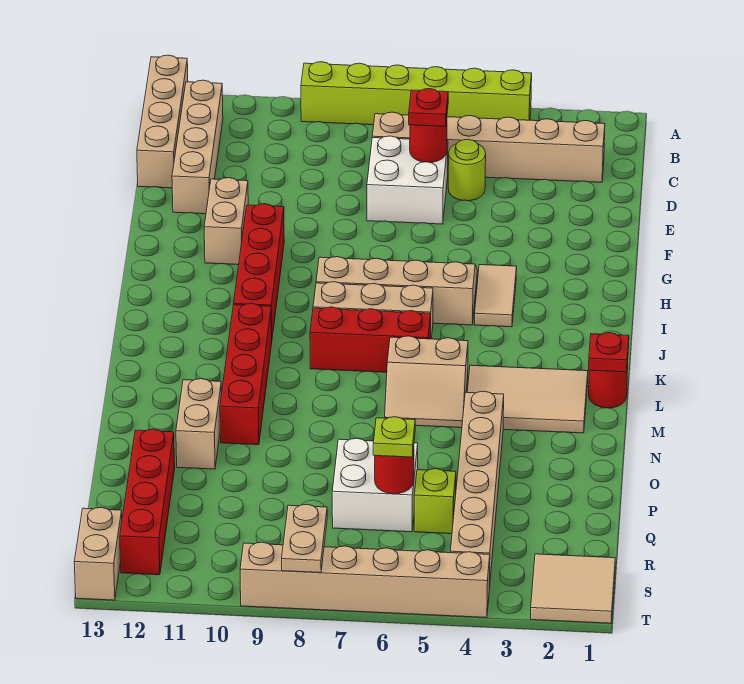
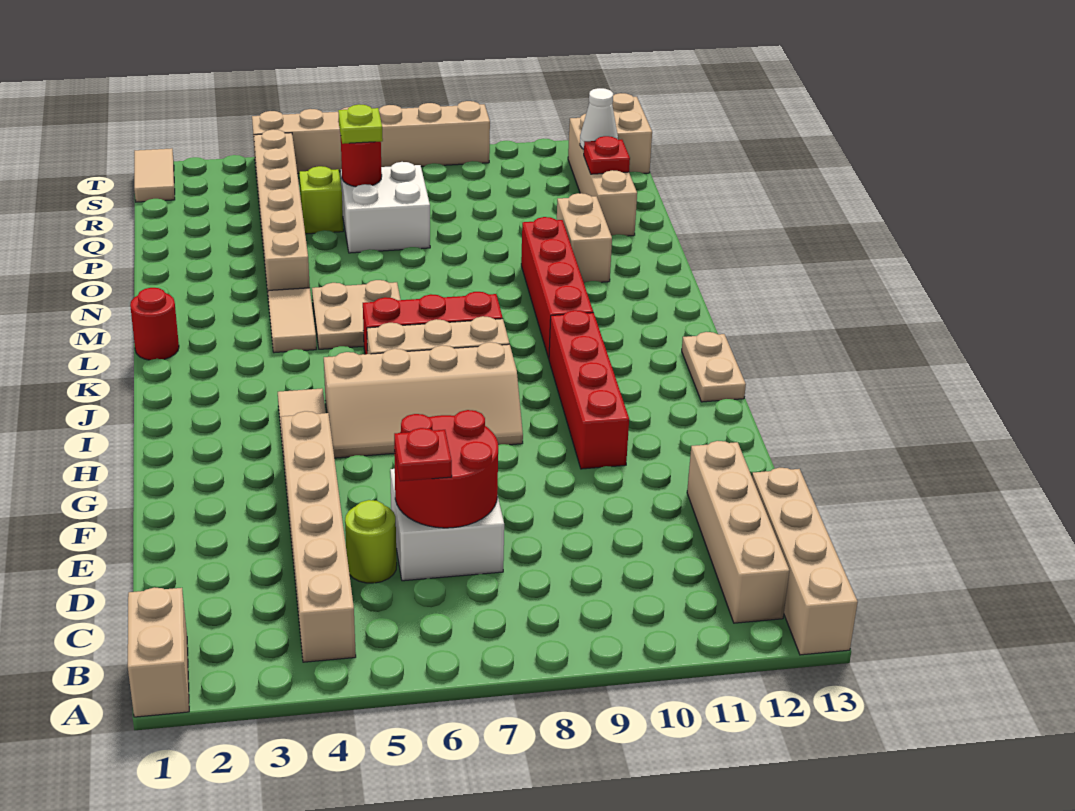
lime 1x6 brick [301,62,532,125] -> none
tan 1x6 brick [372,112,605,182] -> tan 1x6 brick turned to [281,411,356,662]
red 1x1 round brick [410,121,447,162] -> red 2x2 round brick [394,410,498,528]
tan 1x2 brick [204,178,248,265] -> tan 1x2 brick moved to [128,587,189,717]
red 1x1 plate [589,333,629,372] -> red 1x1 plate moved to [584,136,630,174]
tan 2x3 tile [467,365,588,433] -> tan 1x2 tile [268,288,316,353]
tan 2x2 slope [385,336,468,428] -> tan 2x2 plate [312,280,401,349]
red 1x4 brick [120,429,175,575] -> tan 1x4 brick [568,114,637,236]
none -> white 1x1 cone [580,88,618,149]
tan 2x2 tile [531,554,615,623] -> tan 1x2 tile [134,148,175,202]
tan 1x2 plate [282,504,327,573] -> tan 1x2 plate moved to [682,332,746,402]

